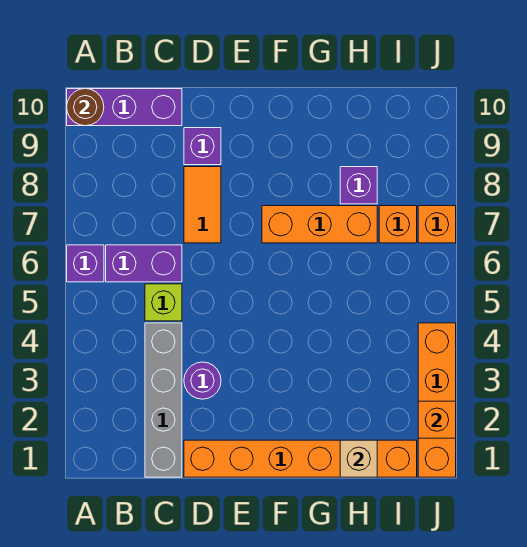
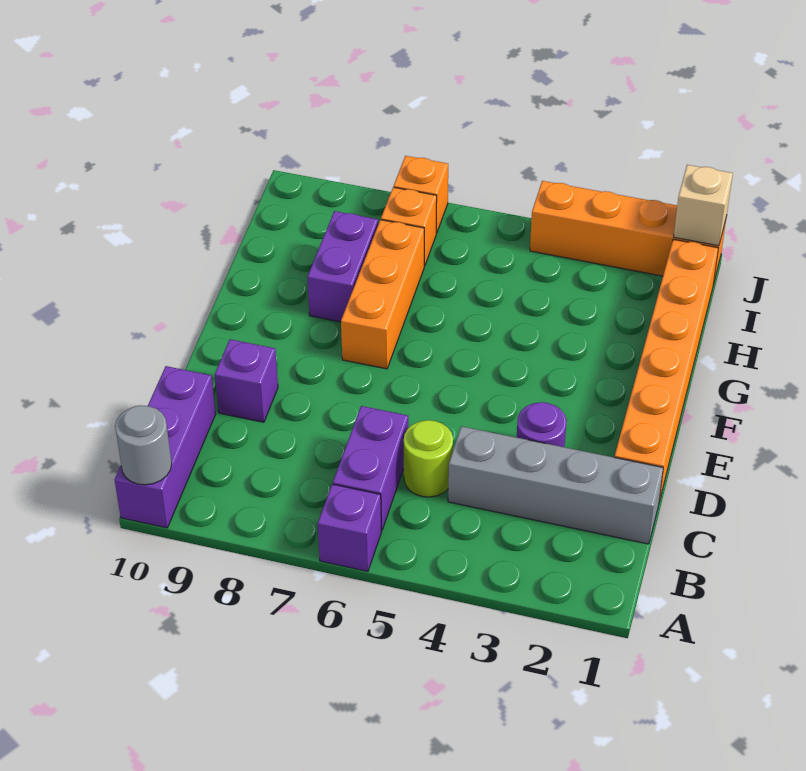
brown 1x1 round brick [67,89,104,126] -> grey 1x1 round brick [115,405,172,485]
lime 1x1 brick [145,284,182,321] -> lime 1x1 round brick [404,420,453,497]
orange 1x2 tile [184,167,221,243] -> none
tan 1x1 brick [340,440,377,477] -> tan 1x1 brick moved to [674,165,733,246]
purple 1x1 brick [340,167,377,204] -> purple 1x2 brick [307,211,378,322]
orange 1x1 brick [418,401,456,438] -> none

